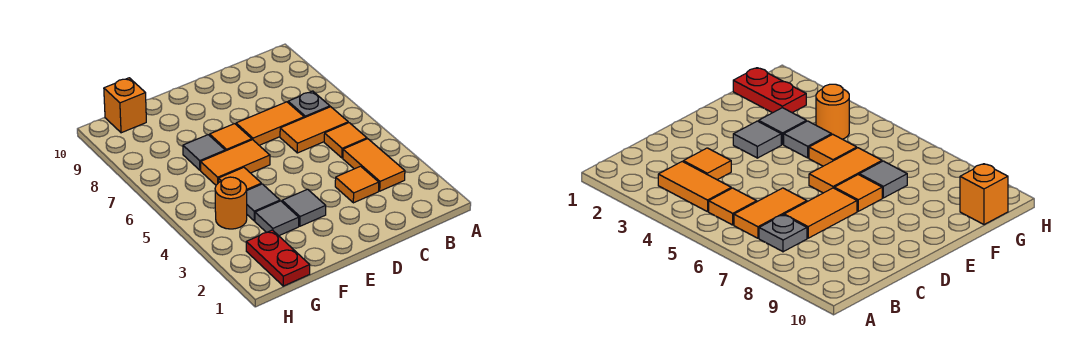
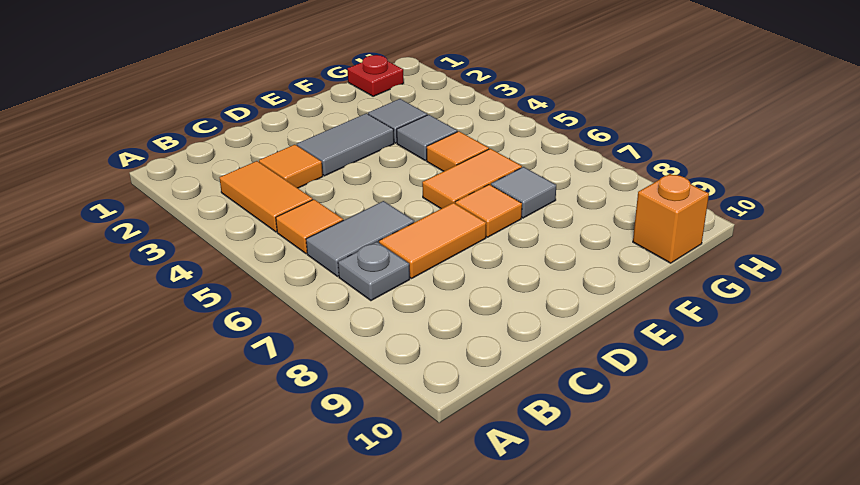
orange 1x2 tile [280,107,348,153] -> grey 1x2 tile [306,201,414,276]
grey 1x1 tile [282,189,326,226] -> grey 1x2 tile [297,113,394,176]
red 1x2 plate [246,230,310,286] -> red 1x1 plate [347,55,404,96]
orange 1x1 round brick [215,177,247,229] -> none

